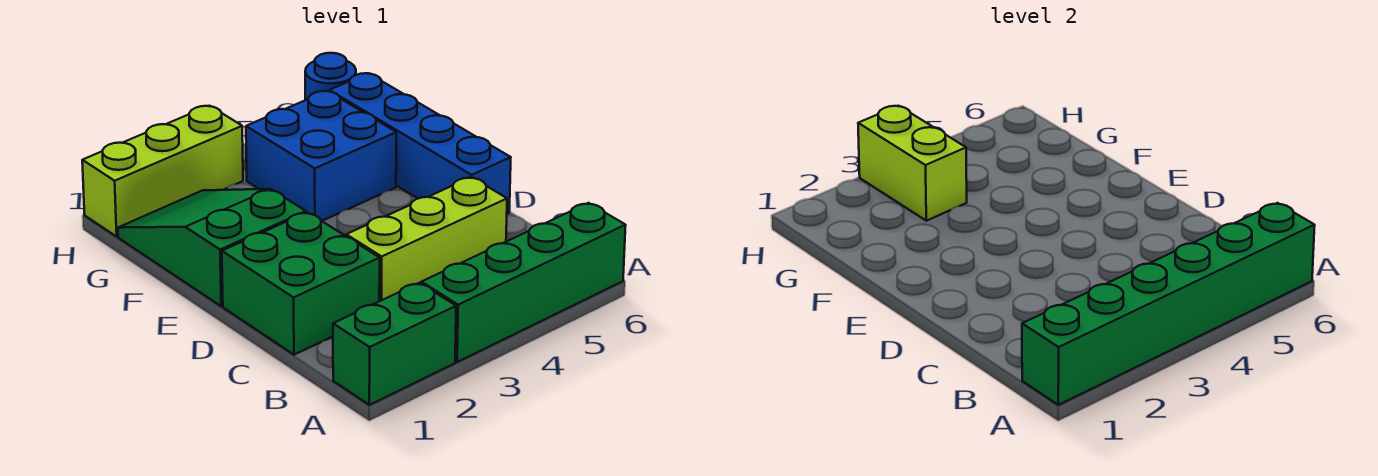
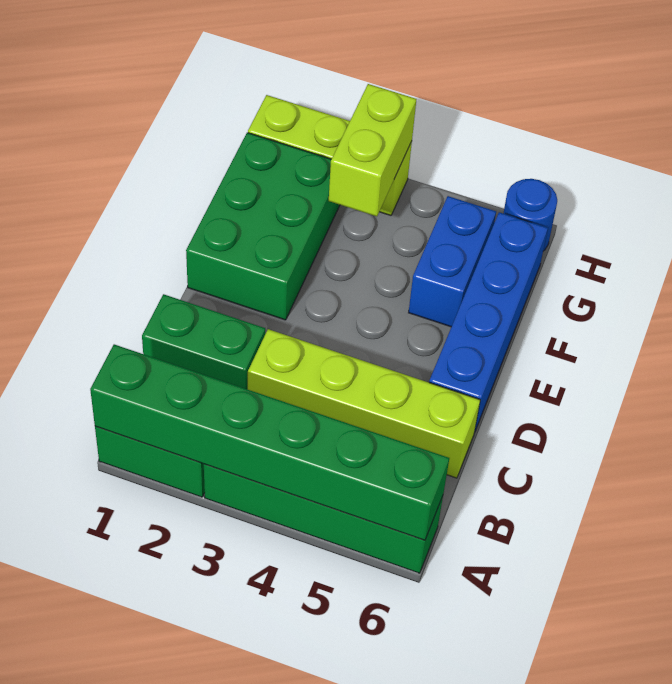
green 2x2 brick [222,212,380,355] -> green 1x2 brick [142,294,265,389]
lime 1x3 brick [346,177,507,301] -> lime 1x4 brick [248,329,480,478]
green 2x3 slope [118,189,306,306] -> green 2x3 brick [186,133,340,320]
blue 2x2 brick [246,91,396,221] -> blue 1x2 brick [409,196,496,327]

